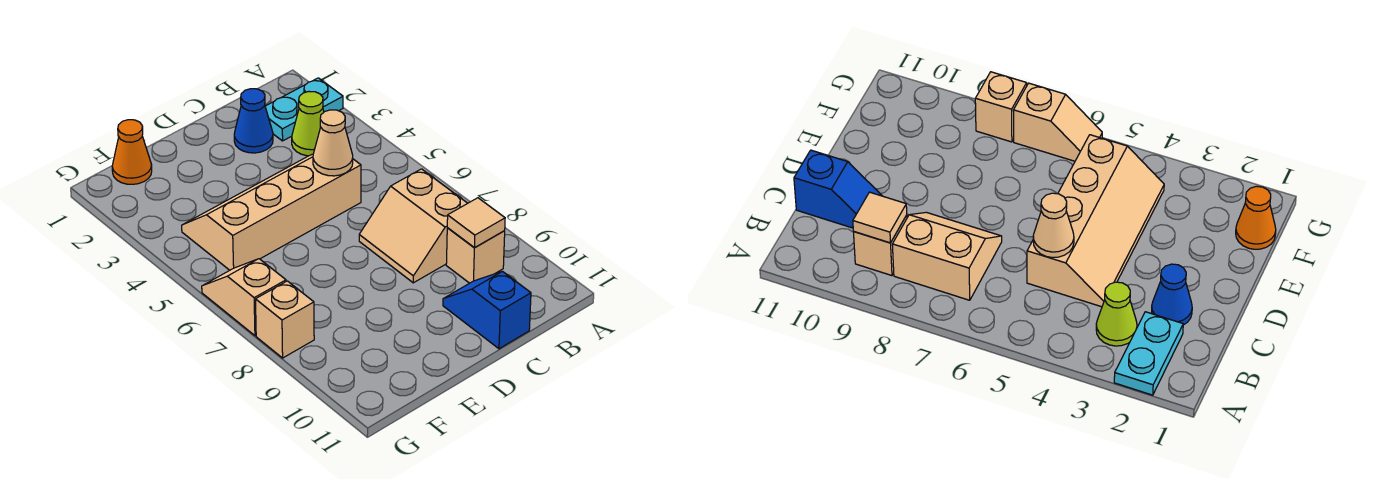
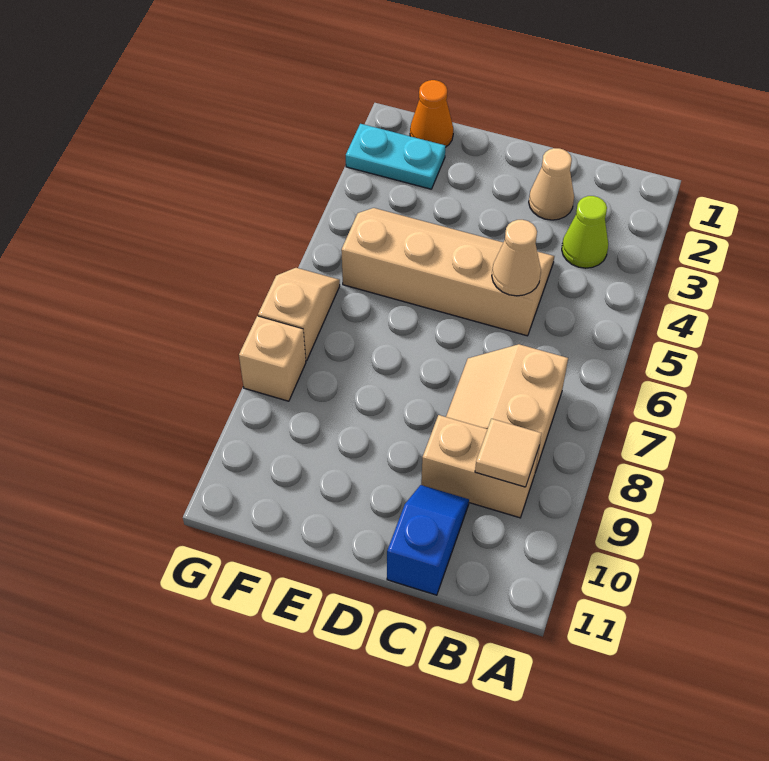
cyan 1x2 plate [265,78,343,141] -> cyan 1x2 plate moved to [346,124,446,189]
tan 1x1 brick [446,228,505,283] -> tan 1x2 brick [421,415,540,518]
blue 1x1 cone [234,89,273,153] -> tan 1x1 cone [529,148,574,220]

